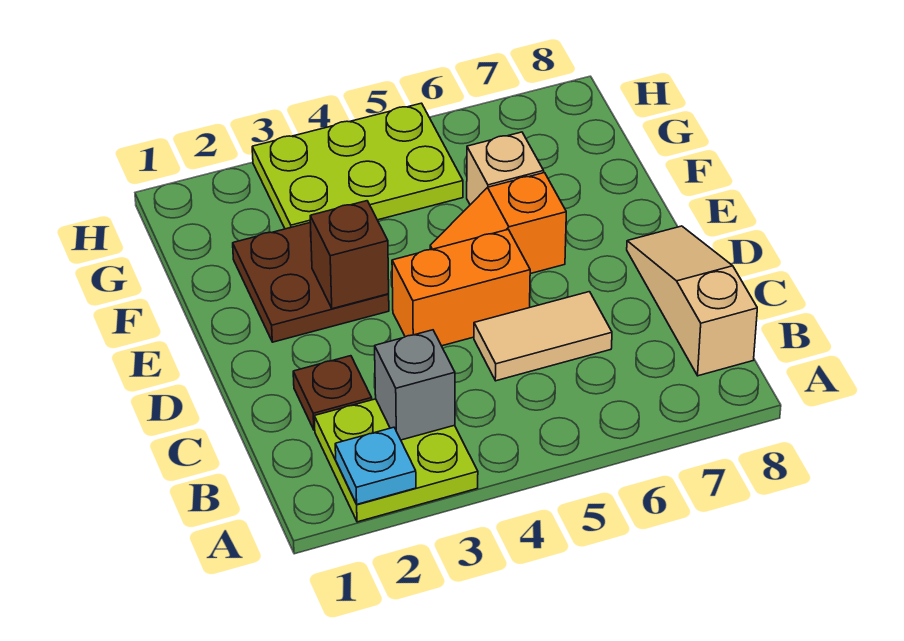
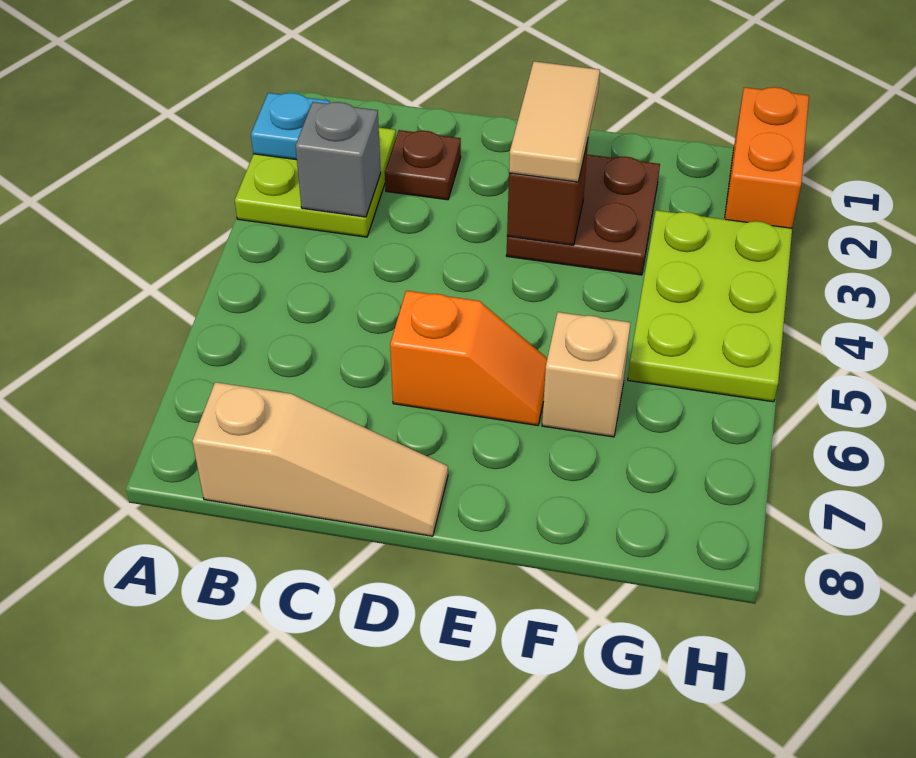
tan 1x2 tile [474,292,612,381] -> tan 1x2 tile moved to [509,61,600,182]
orange 1x2 brick [392,230,530,346] -> orange 1x2 brick moved to [725,87,809,228]
orange 1x2 slope [430,173,566,274] -> orange 1x2 slope turned to [390,291,547,425]

